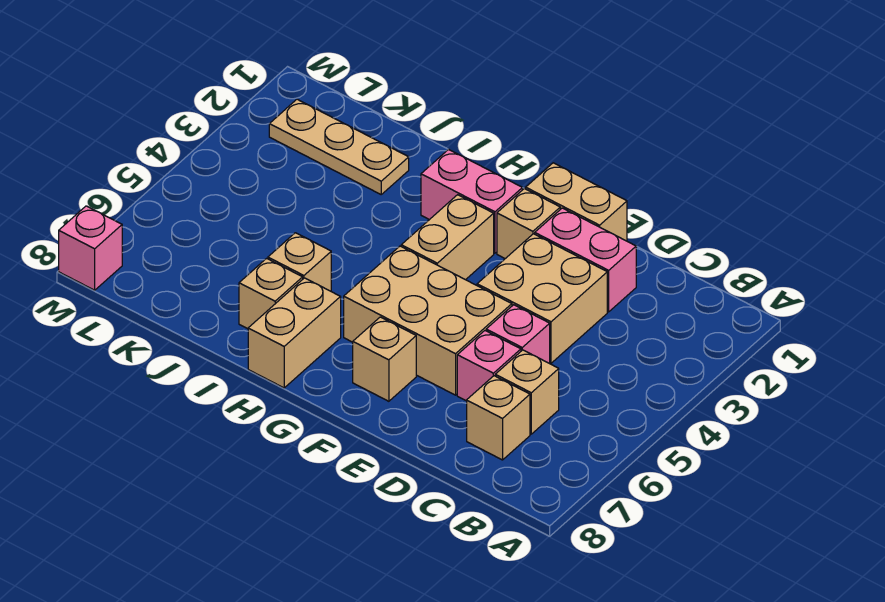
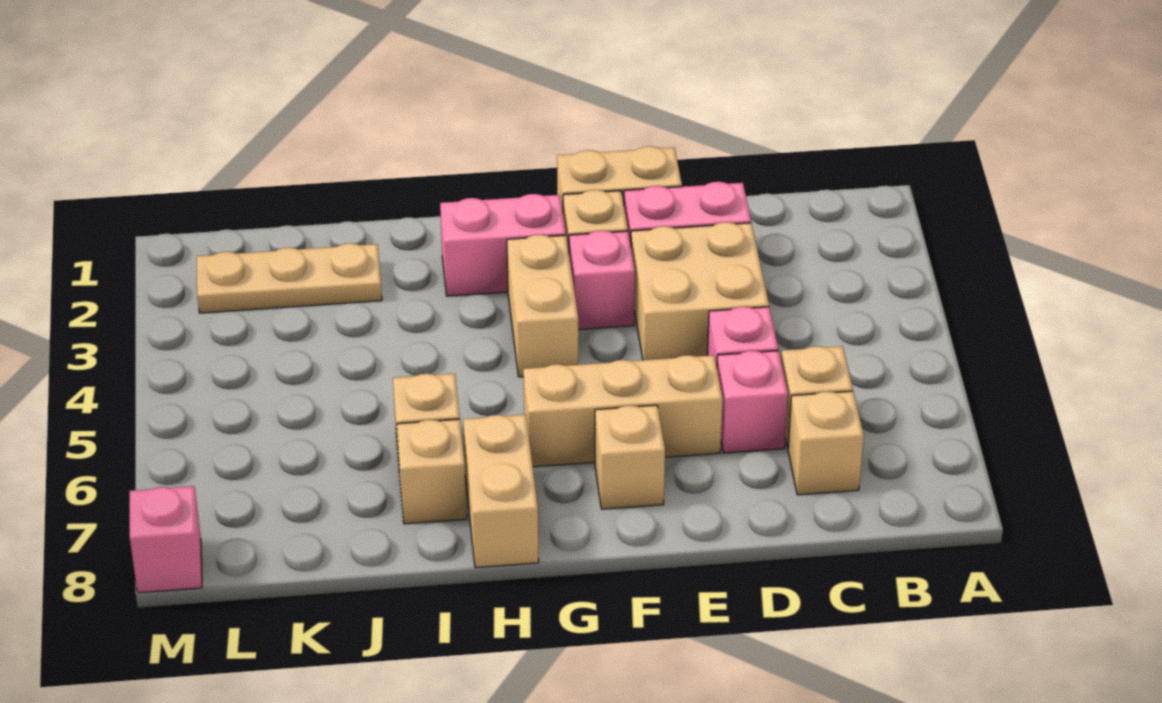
tan 2x3 brick [344,246,512,395] -> tan 1x3 brick [523,355,723,467]
none -> pink 1x1 brick [569,231,635,329]

